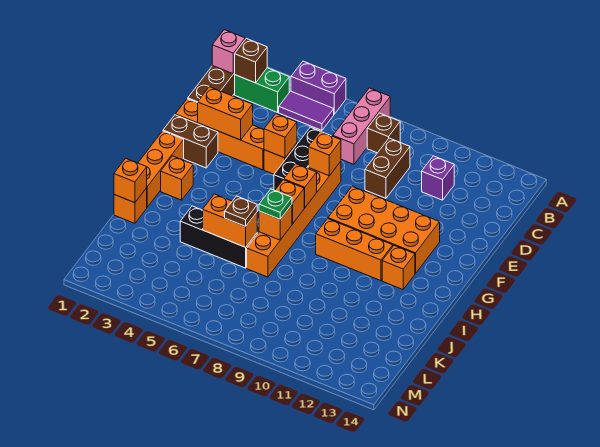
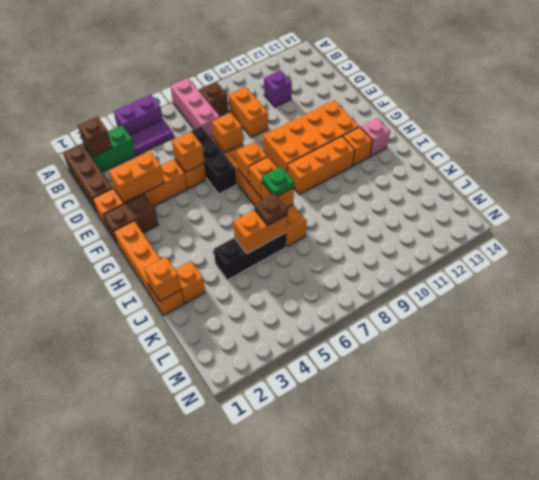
pink 1x1 brick [212,30,245,74] -> pink 1x1 brick moved to [361,118,390,156]
brown 1x2 brick [365,138,410,198] -> orange 1x2 brick [228,87,268,137]
orange 1x1 brick [161,156,193,200] -> orange 1x1 brick moved to [175,261,205,304]

